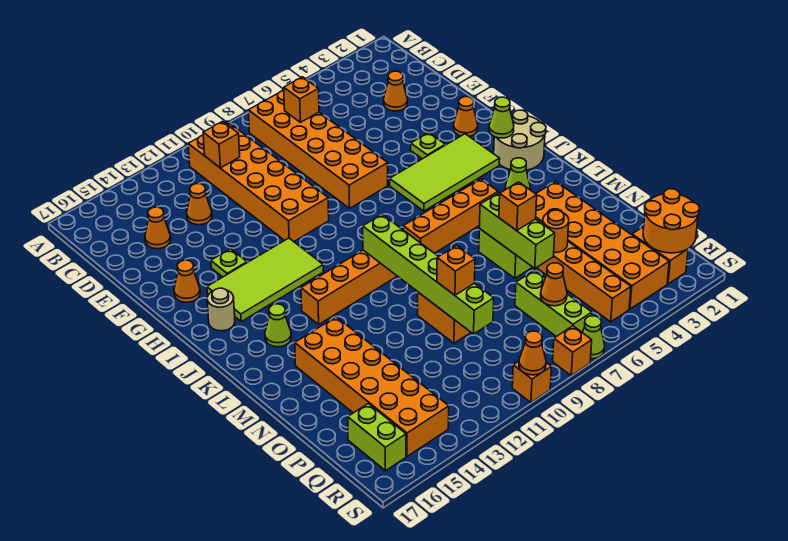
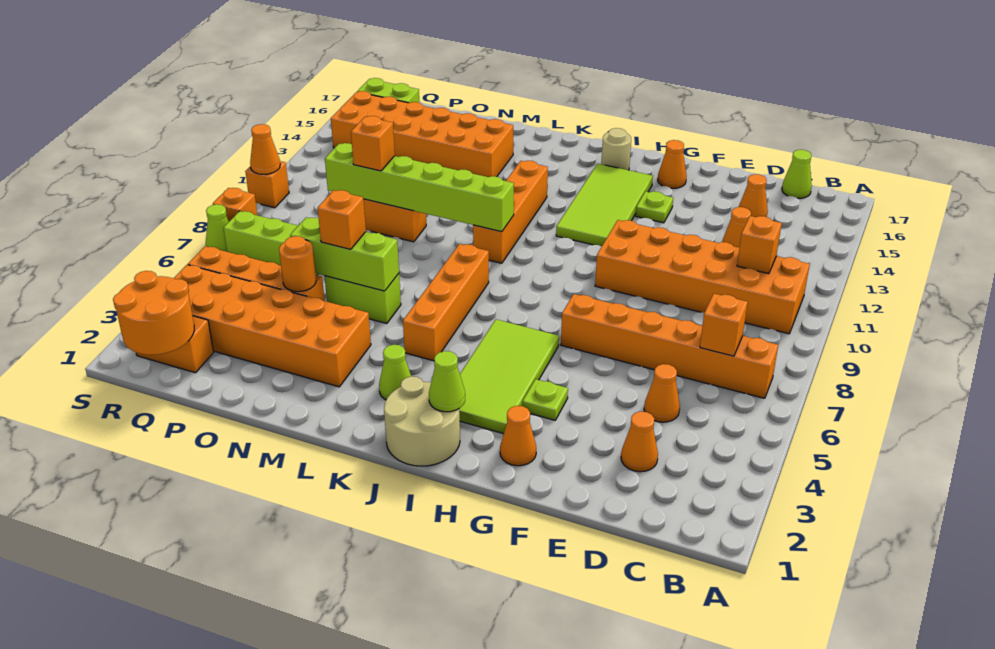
orange 2x6 brick [248,90,388,208] -> orange 1x6 brick [561,294,778,398]
lime 1x1 cone [265,304,291,347] -> lime 1x1 cone moved to [782,150,812,198]
orange 1x1 cone [541,263,567,306] -> orange 1x1 cone moved to [644,364,680,422]

